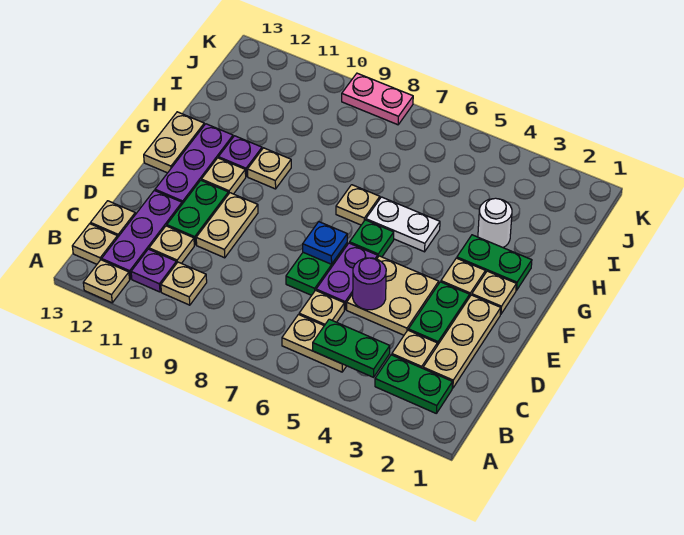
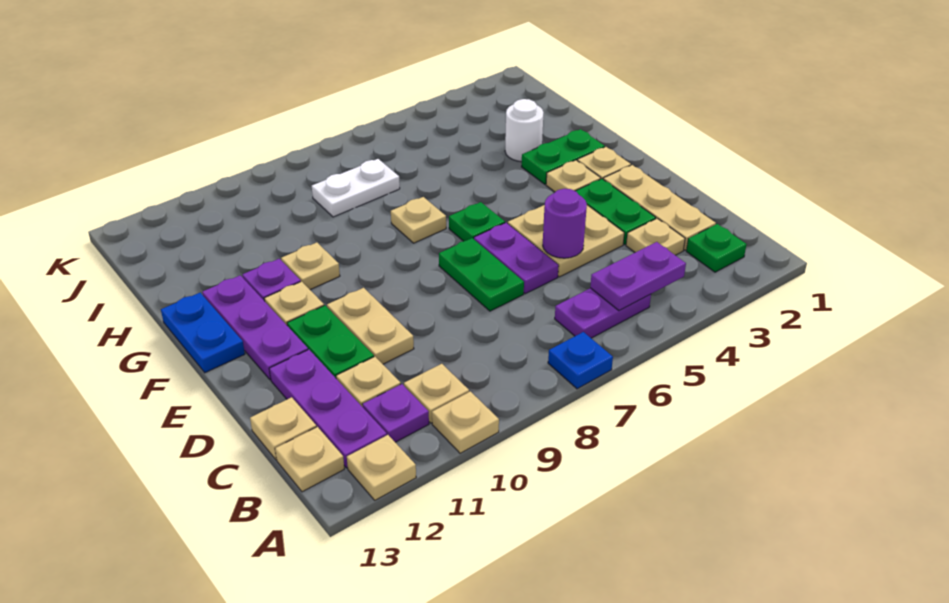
green 1x2 plate [375,355,452,413] -> green 1x1 plate [686,224,747,272]
green 1x2 plate [313,319,390,377] -> purple 1x2 plate [590,242,686,311]
tan 1x2 plate [282,315,346,372] -> purple 1x2 plate [555,288,651,338]
tan 1x1 plate [299,290,344,326] -> tan 1x1 plate moved to [432,391,499,453]
blue 1x1 plate [303,222,347,264] -> blue 1x1 plate moved to [548,332,613,389]
tan 1x2 plate [144,112,204,173] -> blue 1x2 plate [161,293,245,373]
white 1x2 plate [366,197,440,252] -> white 1x2 plate moved to [312,159,400,217]
pink 1x2 plate [342,73,413,125] -> none

